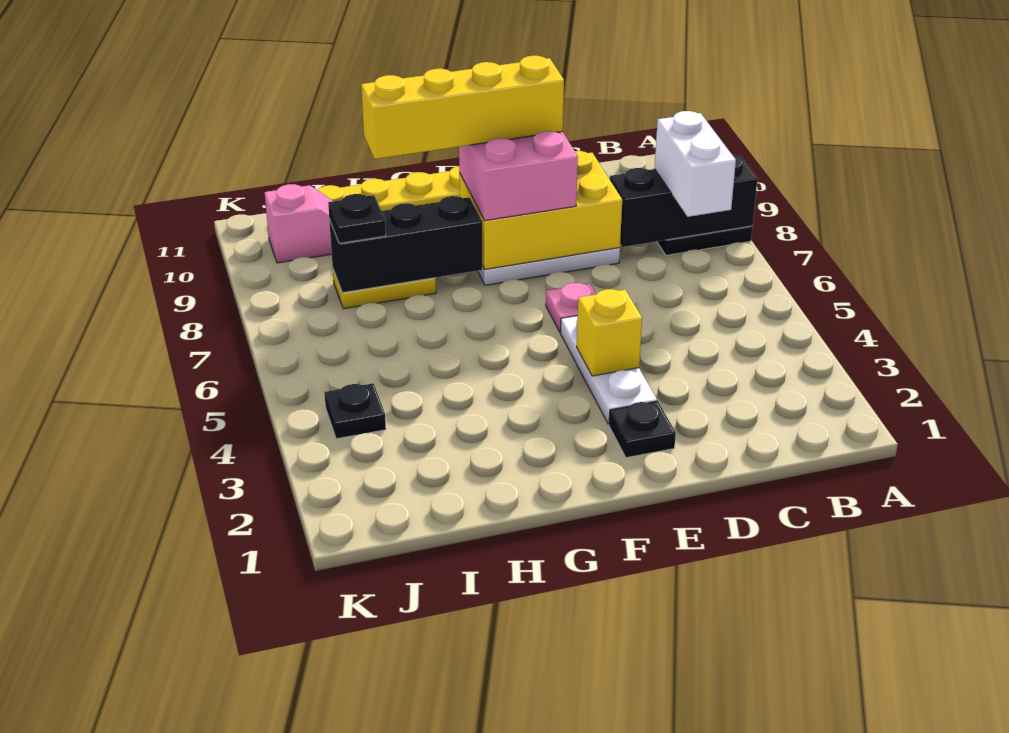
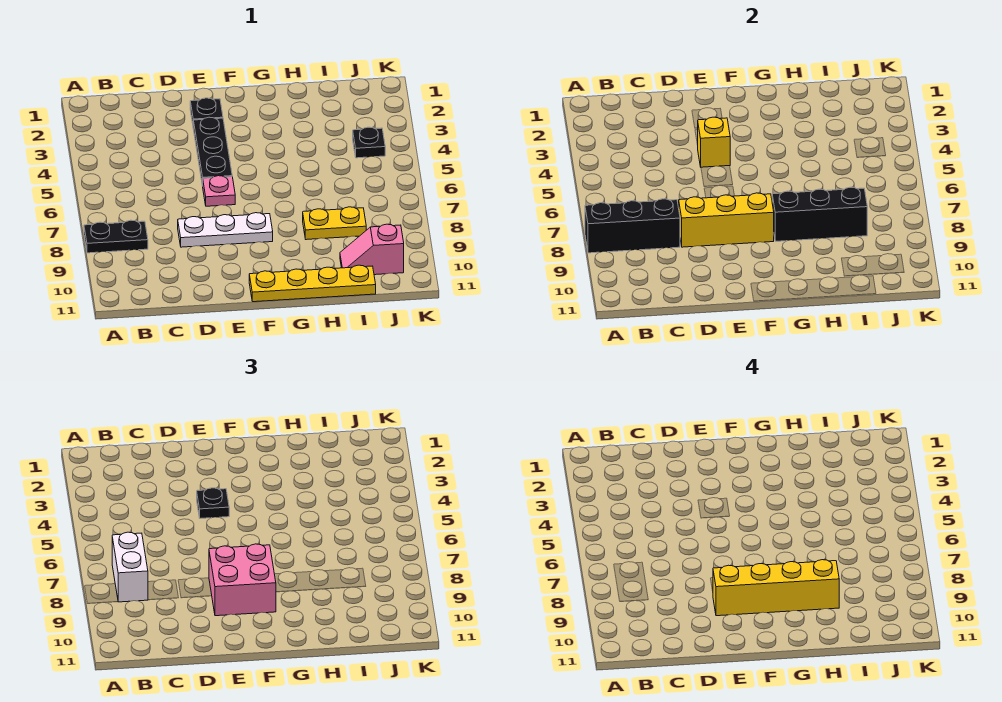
yellow 2x3 brick [459,151,622,269] -> yellow 1x3 brick [679,193,774,247]
white 1x3 plate [561,316,657,424] -> black 1x3 plate [193,117,232,186]
black 1x1 plate [328,194,386,243] -> black 1x1 plate moved to [197,488,229,518]

